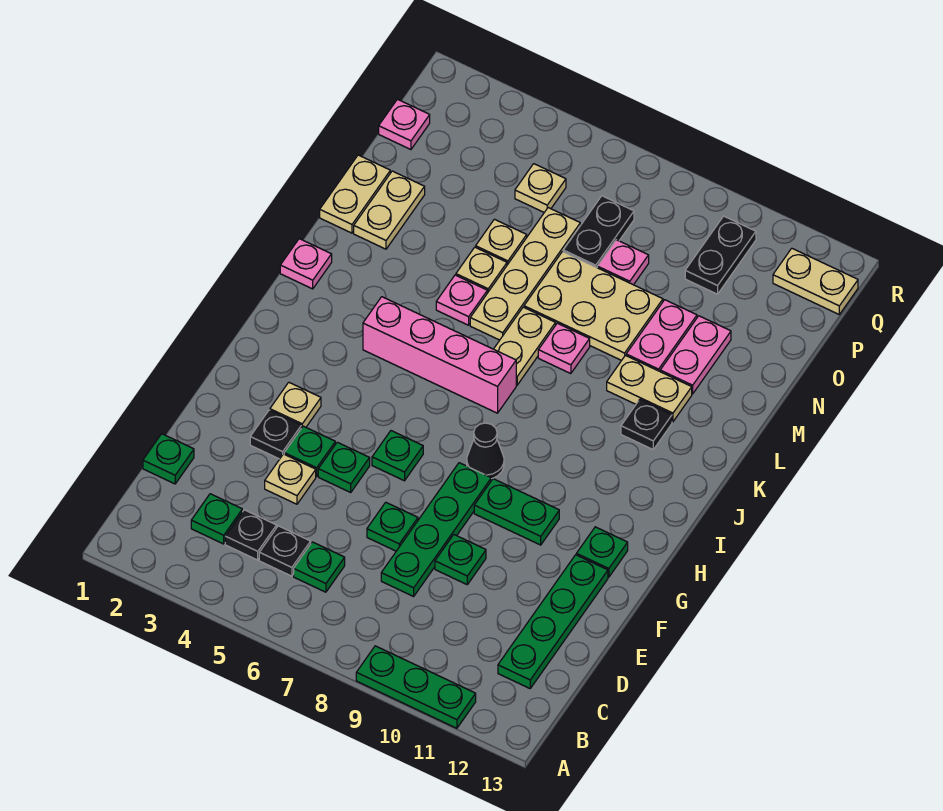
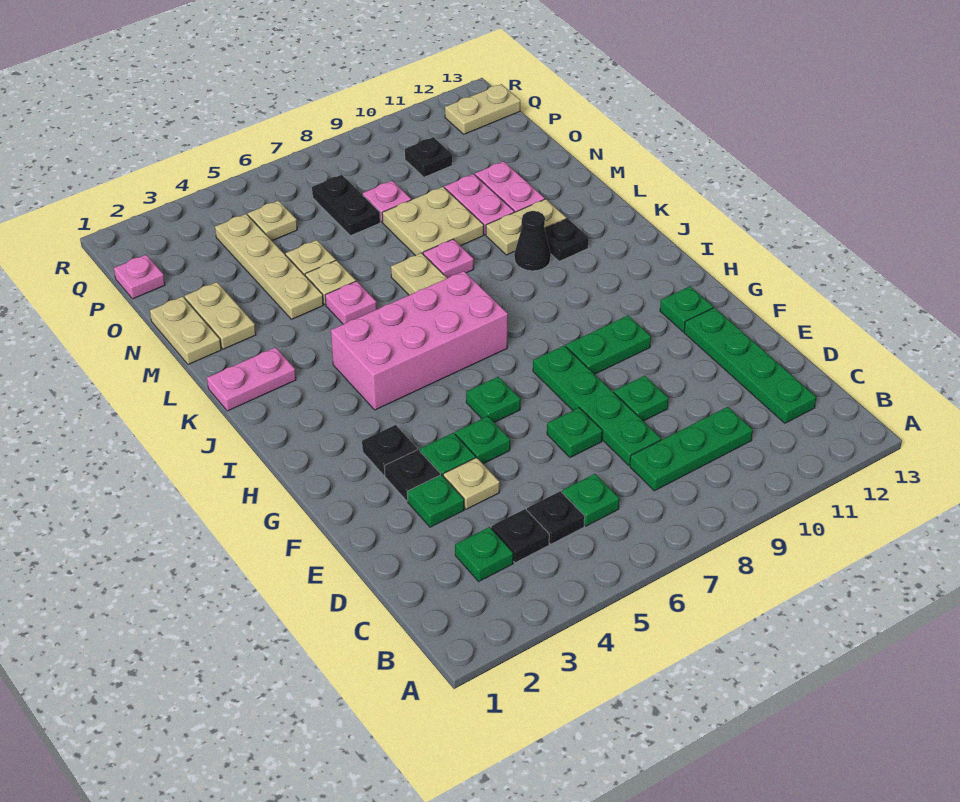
green 1x3 plate [356,646,476,728] -> green 1x3 plate moved to [630,407,753,491]
green 1x1 plate [143,434,194,484] -> green 1x1 plate moved to [407,475,464,527]
tan 1x1 plate [270,382,321,428] -> black 1x1 plate [362,425,417,475]
black 1x1 cone [467,423,504,479] -> black 1x1 cone moved to [514,211,551,271]
pink 1x4 brick [363,297,516,413] -> pink 2x4 brick [331,271,508,410]
pink 1x1 plate [280,239,332,289] -> pink 1x2 plate [207,347,296,411]
tan 1x4 plate [470,208,580,340] -> tan 1x4 plate moved to [215,214,323,319]
tan 2x3 plate [524,252,663,361] -> tan 2x2 plate [382,187,484,256]
black 1x2 plate [685,216,756,294] -> black 1x1 plate [405,137,452,177]

